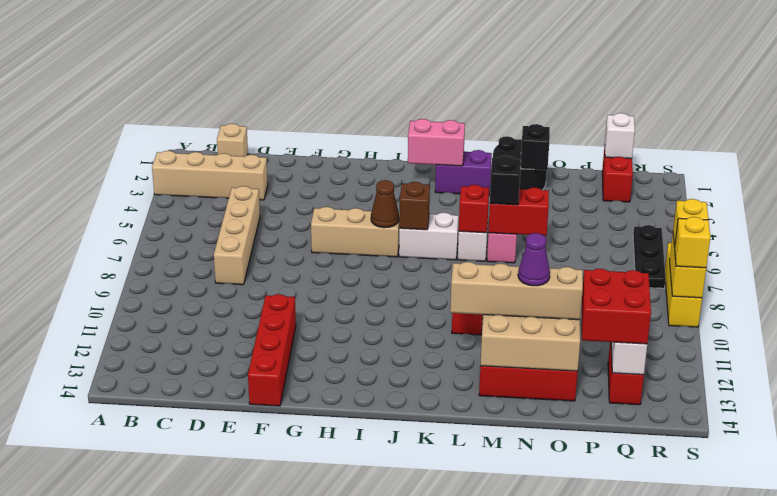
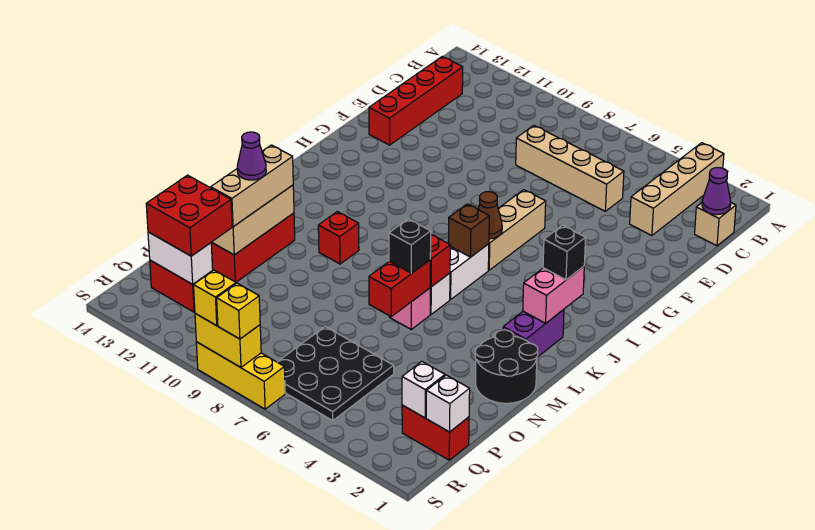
none -> purple 1x1 cone [702,168,731,215]
red 1x4 brick [248,294,296,406] -> red 1x4 brick turned to [369,57,463,145]
tan 1x4 brick [450,262,583,320] -> tan 1x3 brick [211,145,293,227]
black 1x1 brick [521,124,550,170] -> black 1x1 brick moved to [543,225,586,280]
none -> white 1x1 brick [402,362,445,418]
black 1x3 plate [633,225,666,288] -> black 3x3 plate [278,326,394,421]

